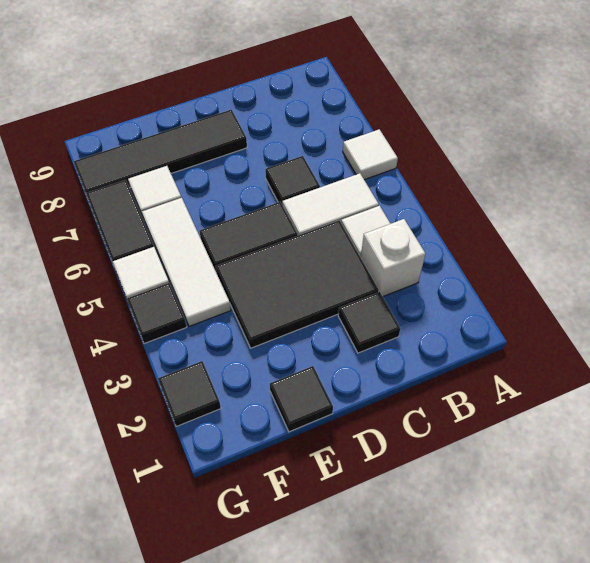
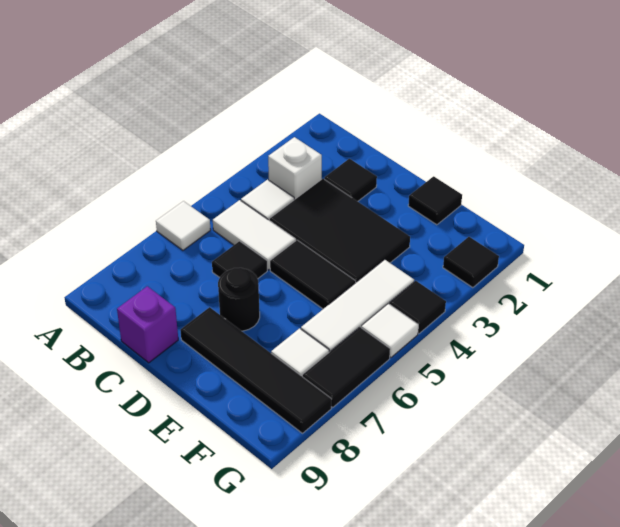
none -> purple 1x1 brick [117,286,178,363]
none -> black 1x1 round brick [218,268,260,331]

